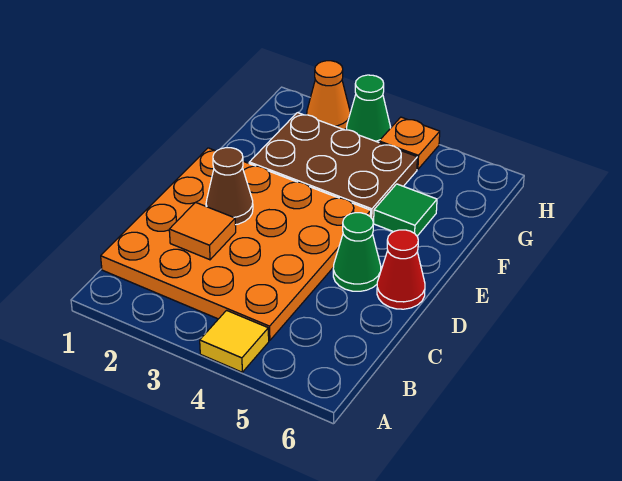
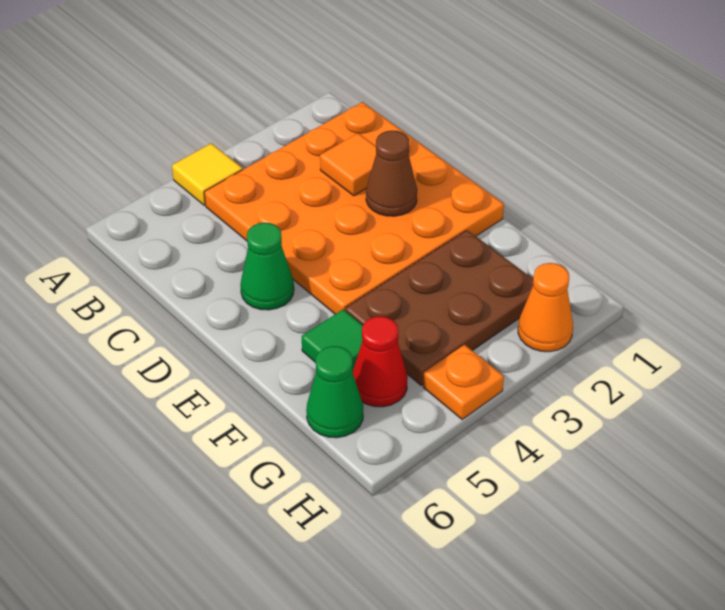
red 1x1 cone [377,230,425,309] -> red 1x1 cone moved to [353,316,408,407]
green 1x1 cone [347,75,390,142] -> green 1x1 cone moved to [306,346,363,438]

